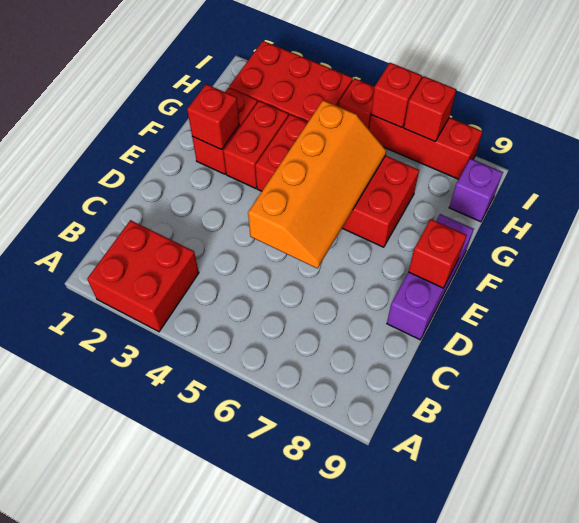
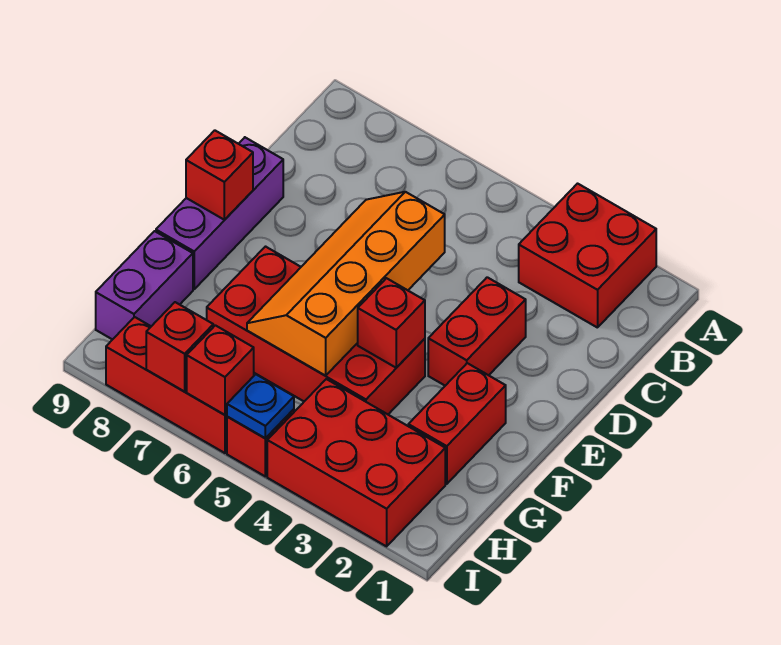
red 1x1 brick [187,84,239,150] -> red 1x1 brick moved to [358,278,425,368]
red 1x2 brick [223,101,288,188] -> red 1x2 brick moved to [428,277,526,386]
purple 1x1 brick [449,158,503,222] -> purple 1x2 brick [96,231,193,340]
none -> blue 1x1 plate [227,374,294,438]

